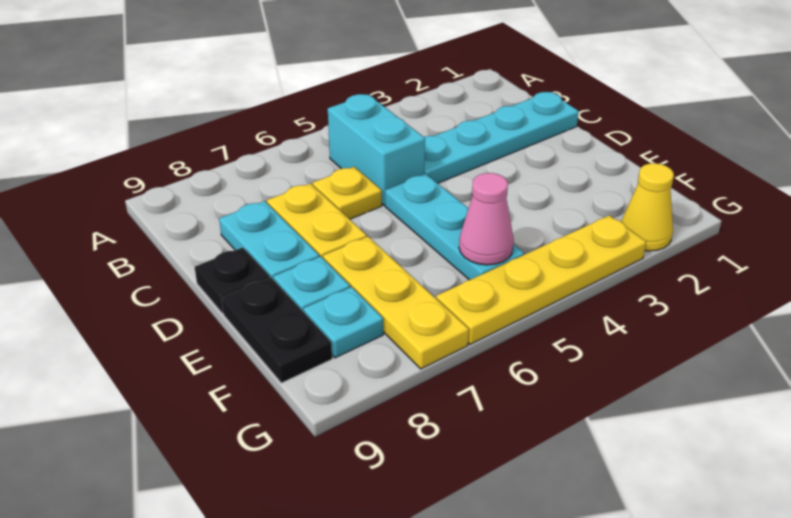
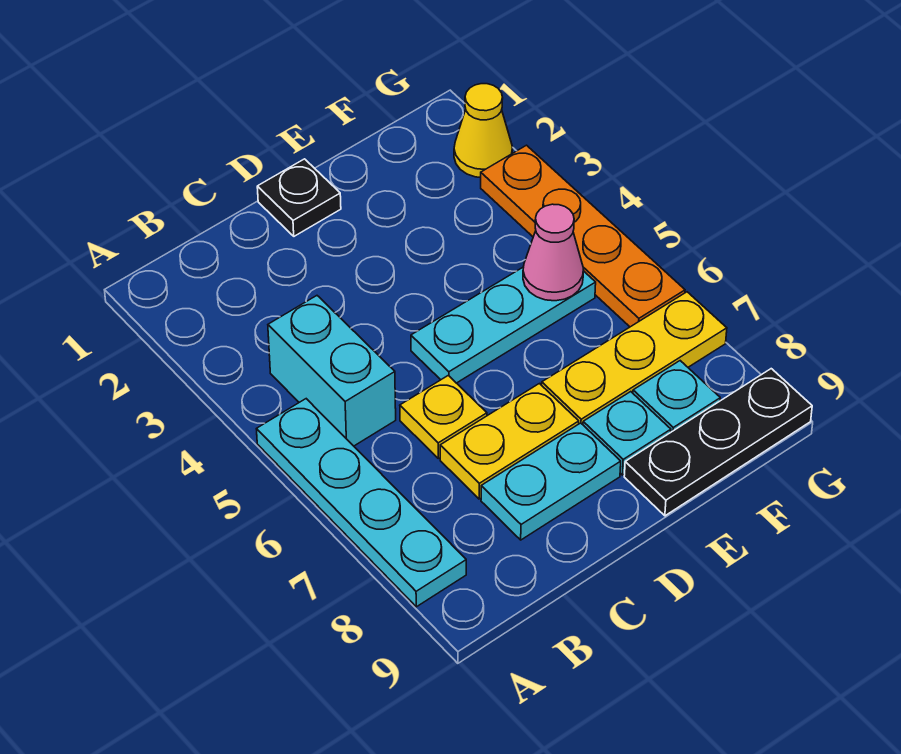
cyan 1x2 brick [328,94,425,205] -> cyan 1x2 brick turned to [268,296,396,446]
cyan 1x4 plate [424,92,579,183] -> cyan 1x4 plate moved to [257,399,466,607]
black 1x1 plate [195,247,270,313] -> black 1x1 plate moved to [257,159,341,236]
black 1x2 plate [221,277,332,383] -> black 1x3 plate [624,369,812,516]
yellow 1x4 plate [436,215,646,344] -> orange 1x4 plate [481,145,685,327]

